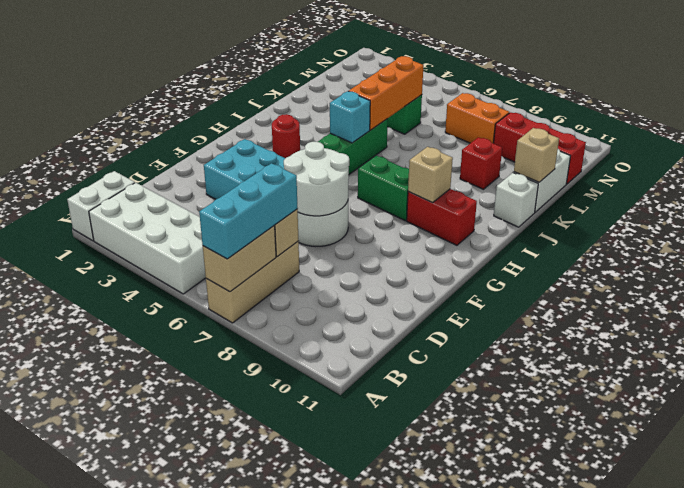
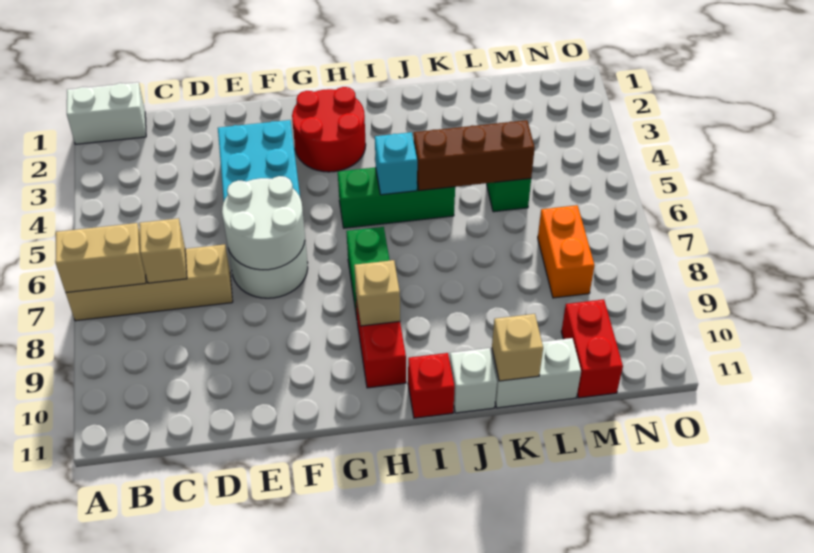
white 2x4 brick [89,183,206,294] -> none
tan 1x3 brick [206,241,299,323] -> tan 1x4 brick [66,244,233,321]
cyan 1x3 brick [199,163,298,259] -> none
red 1x1 round brick [272,114,300,158] -> red 2x2 round brick [292,87,366,172]
orange 1x3 brick [349,56,423,130] -> brown 1x3 brick [414,120,535,191]
red 1x1 brick [460,137,502,189] -> red 1x1 brick moved to [408,353,455,418]
red 1x3 brick [494,112,586,184] -> red 1x2 brick [561,300,623,398]

